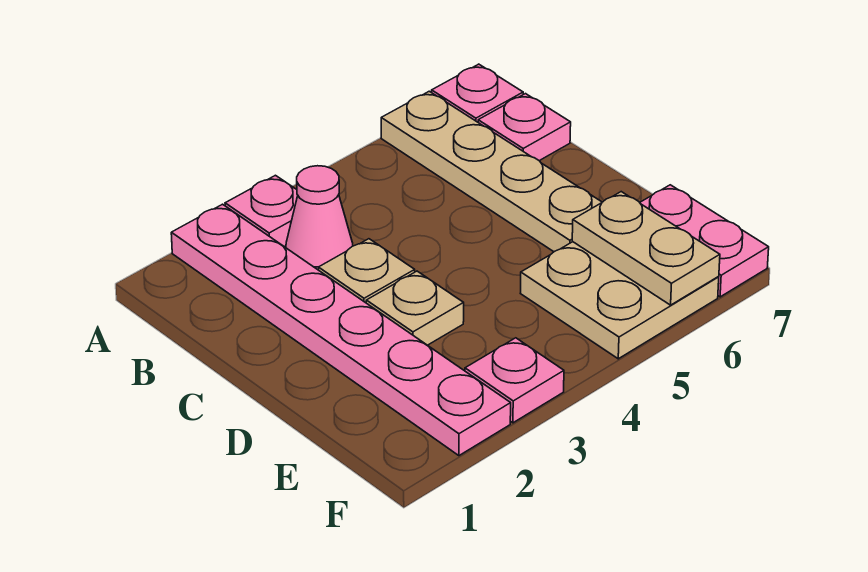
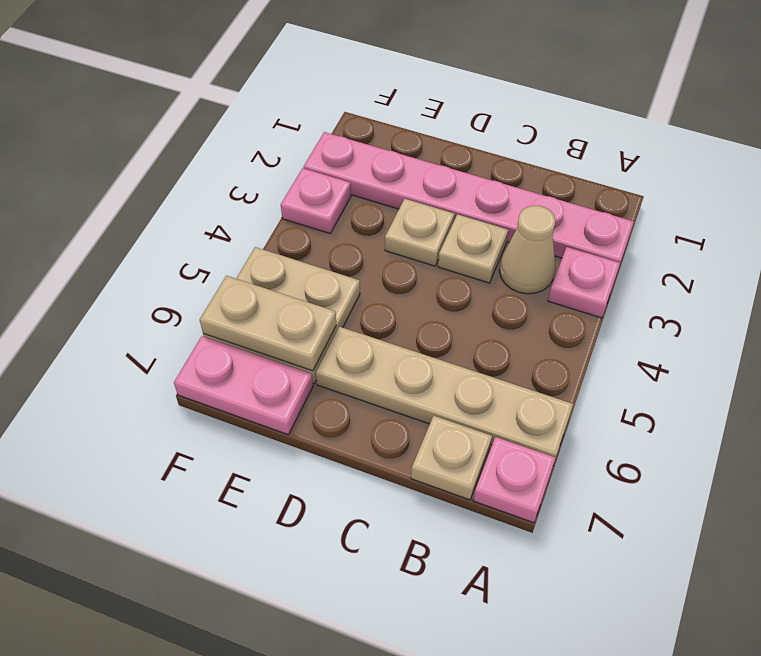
pink 1x1 cone [286,166,353,270] -> tan 1x1 cone [499,206,556,294]
pink 1x1 plate [478,94,571,161] -> tan 1x1 plate [411,416,492,500]

